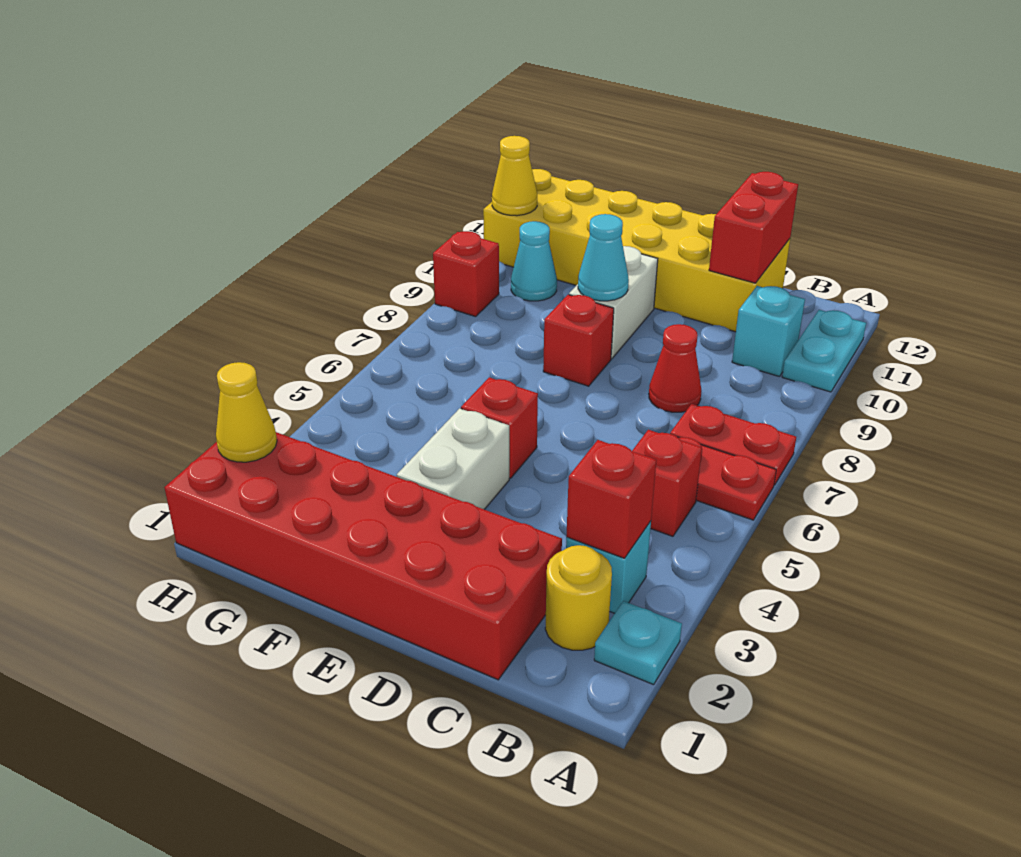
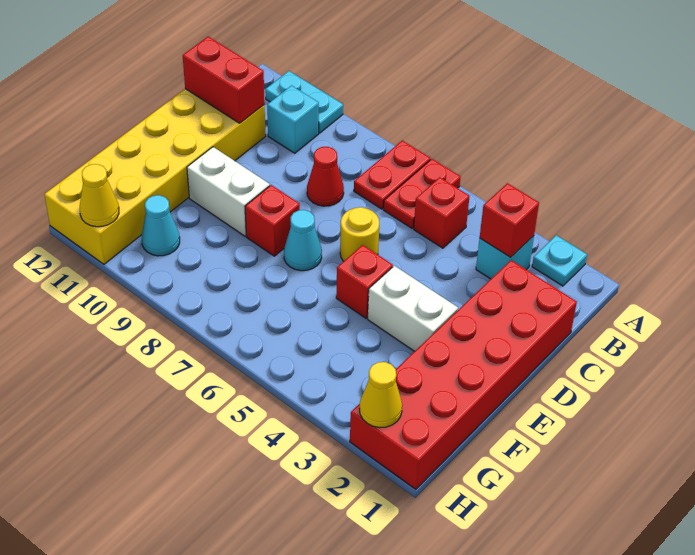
yellow 1x1 round brick [545,545,612,650] -> yellow 1x1 round brick moved to [340,207,379,261]
cyan 1x1 cone [578,214,629,301] -> cyan 1x1 cone moved to [284,210,322,271]
red 1x1 brick [433,231,499,317] -> none

